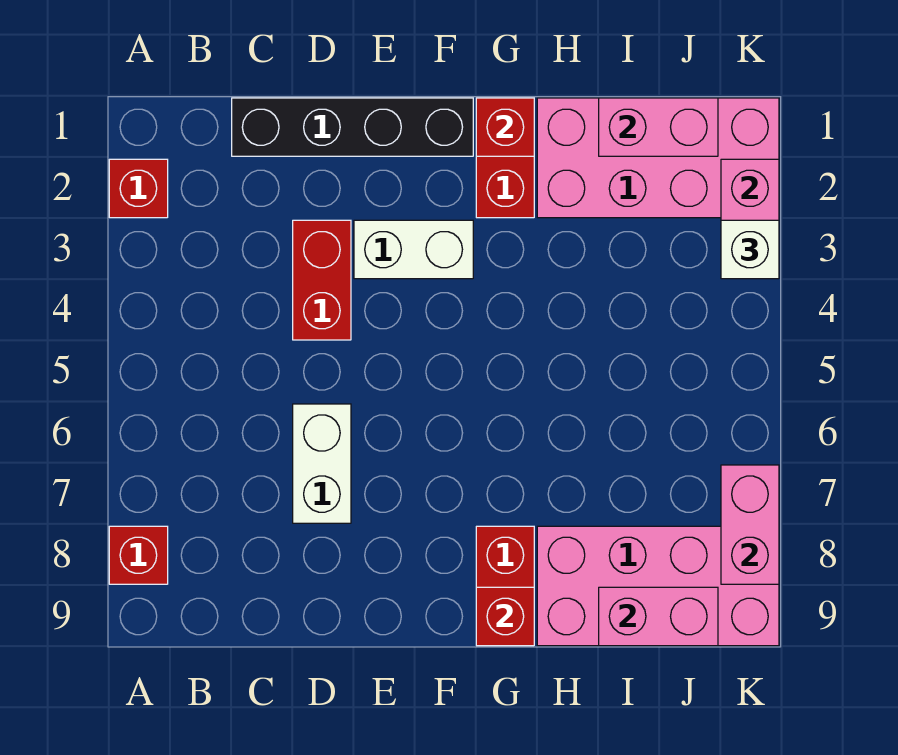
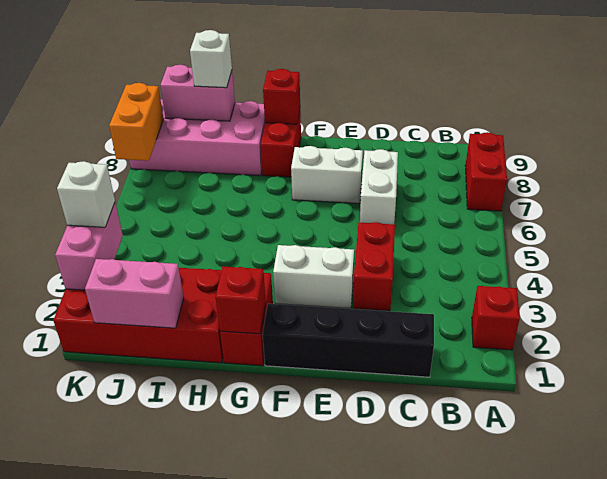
red 1x1 brick [109,526,168,584] -> red 1x2 brick [465,132,507,211]
none -> white 1x2 brick [291,146,363,204]
pink 2x4 brick [537,98,779,218] -> red 2x4 brick [53,268,223,363]
none -> white 1x1 brick [190,30,232,88]
pink 1x2 brick [721,465,779,584] -> orange 1x2 brick [109,83,163,161]

